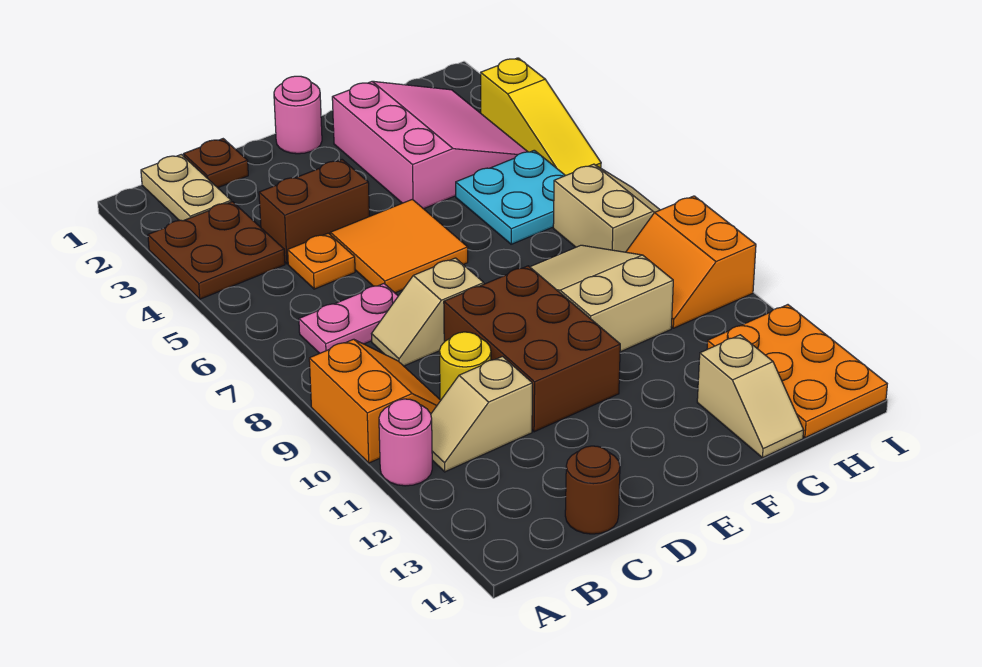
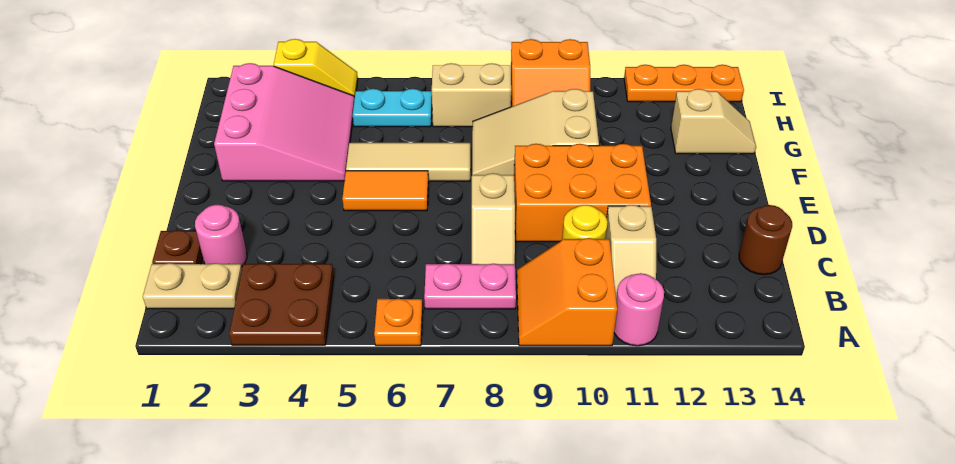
orange 2x2 slope [309,339,441,463] -> orange 2x2 slope turned to [517,238,617,346]
pink 1x2 plate [299,284,398,353] -> pink 1x2 plate turned to [424,264,516,309]
brown 1x2 brick [259,160,369,264] -> none
orange 1x1 plate [288,233,355,289] -> orange 1x1 plate moved to [374,299,423,346]
orange 2x2 tile [330,199,468,293] -> orange 1x2 tile [342,171,429,211]
brown 2x3 brick [444,266,620,432] -> orange 2x3 brick [514,144,651,242]
pink 1x1 round brick [274,76,322,154] -> pink 1x1 round brick moved to [195,205,247,267]
pink 3x3 slope [332,81,528,209] -> pink 3x3 slope turned to [214,63,354,181]
none -> tan 1x3 tile [346,143,470,181]
cyan 2x2 plate [456,150,565,244] -> cyan 1x2 plate [353,89,432,127]
orange 2x3 plate [707,305,887,438] -> orange 1x3 plate [624,65,744,102]
yellow 1x3 slope [481,58,601,176] -> yellow 1x2 slope [274,39,358,99]

